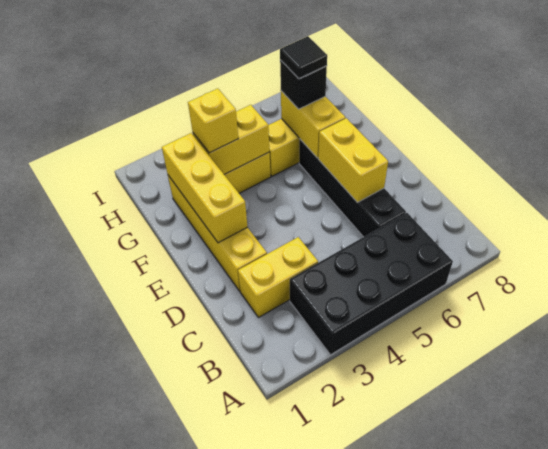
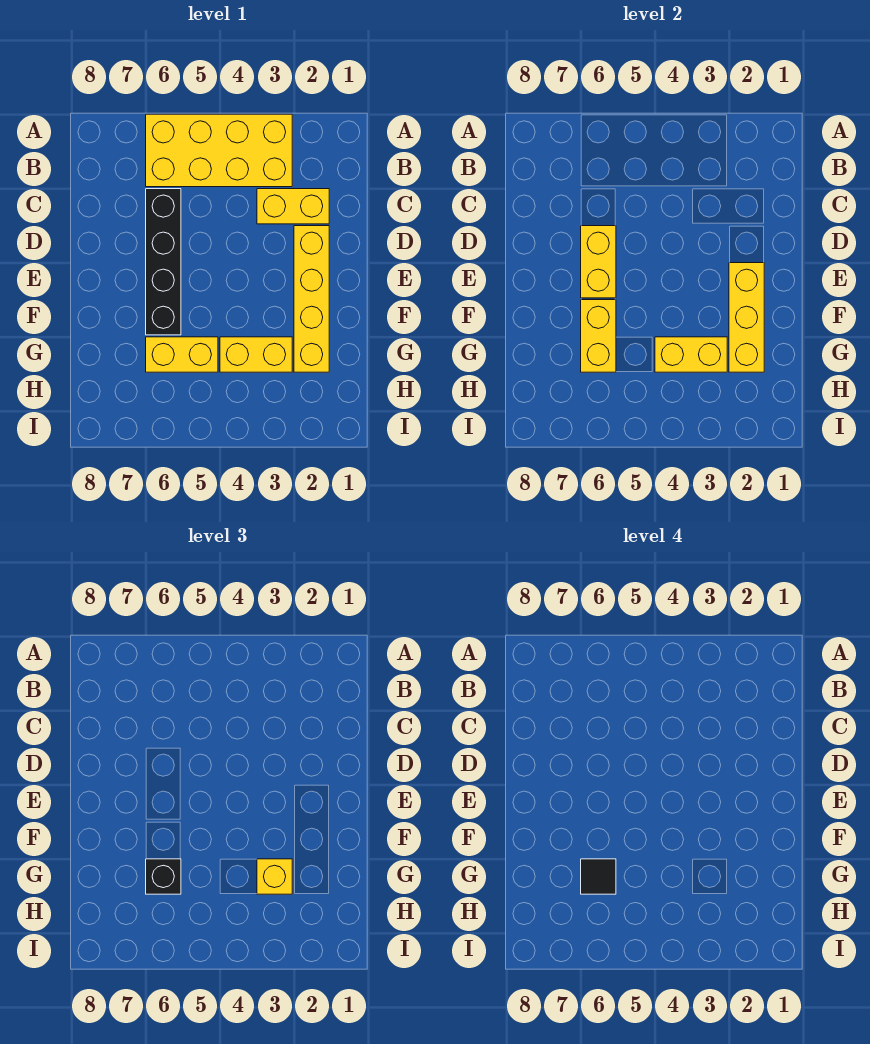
black 2x4 brick [290,213,453,355] -> yellow 2x4 brick [146,114,292,187]

